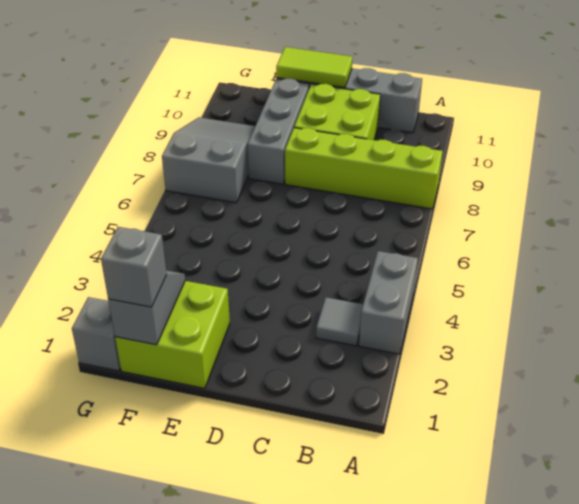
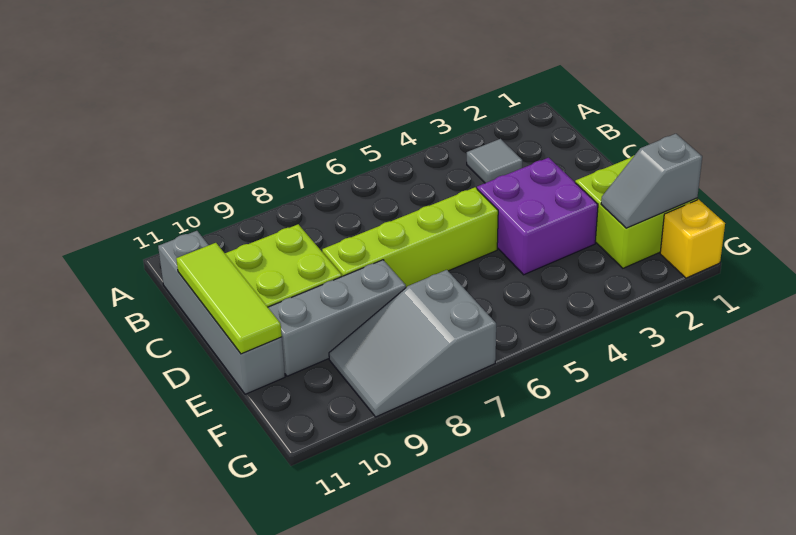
grey 1x2 brick [359,251,418,354] -> none
lime 1x4 brick [285,128,443,209] -> lime 1x4 brick turned to [322,187,498,287]
none -> purple 2x2 brick [477,158,598,275]
lime 1x2 tile [276,47,353,87] -> lime 1x3 tile [176,243,282,354]
grey 1x1 brick [101,227,167,307] -> none
grey 1x1 brick [72,297,121,371] -> yellow 1x1 brick [660,199,725,278]

